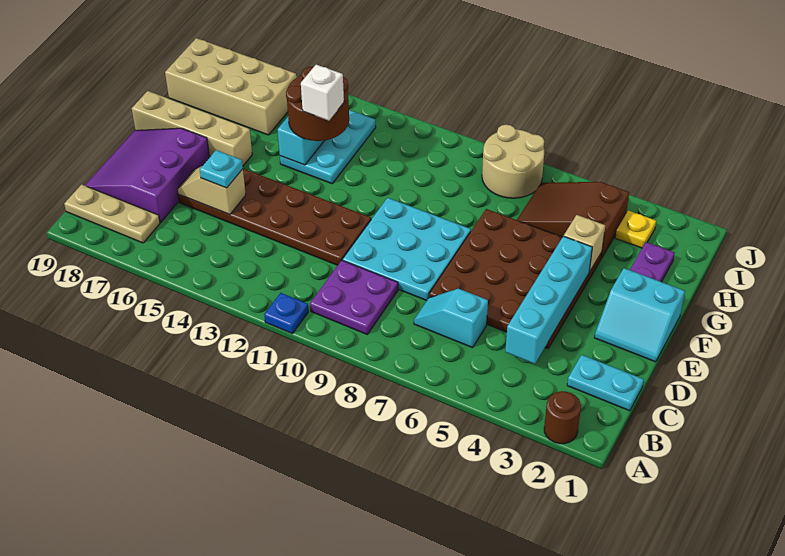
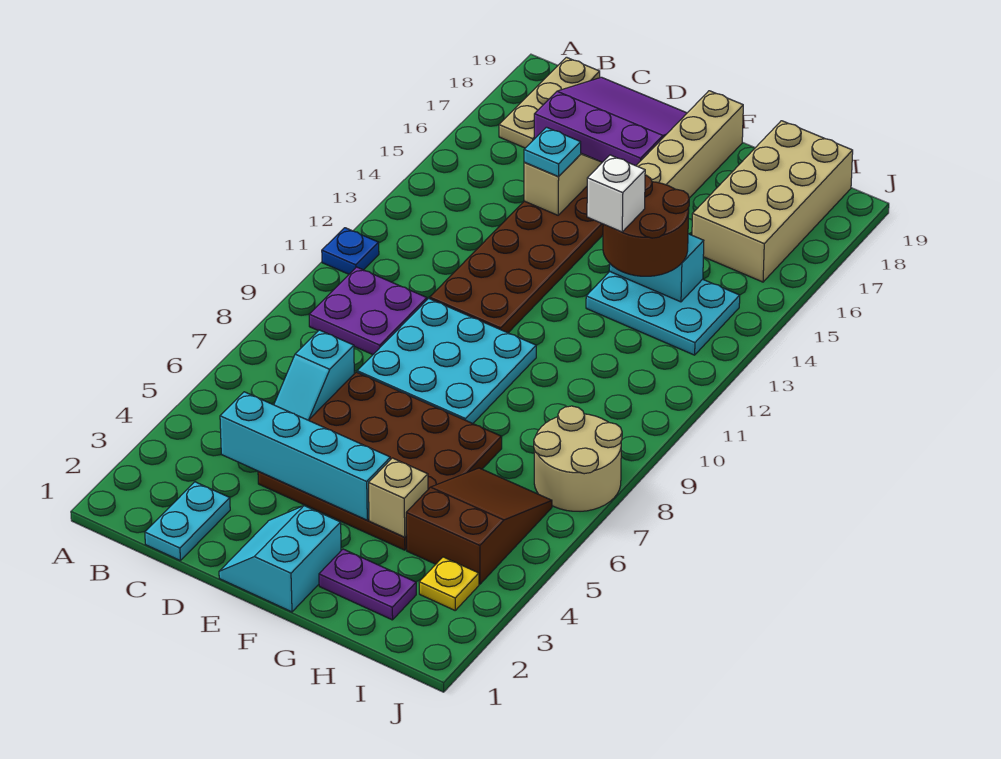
brown 1x1 round brick [544,391,581,444] -> none
cyan 1x2 slope [414,289,488,348] -> cyan 1x2 slope turned to [274,330,354,420]

